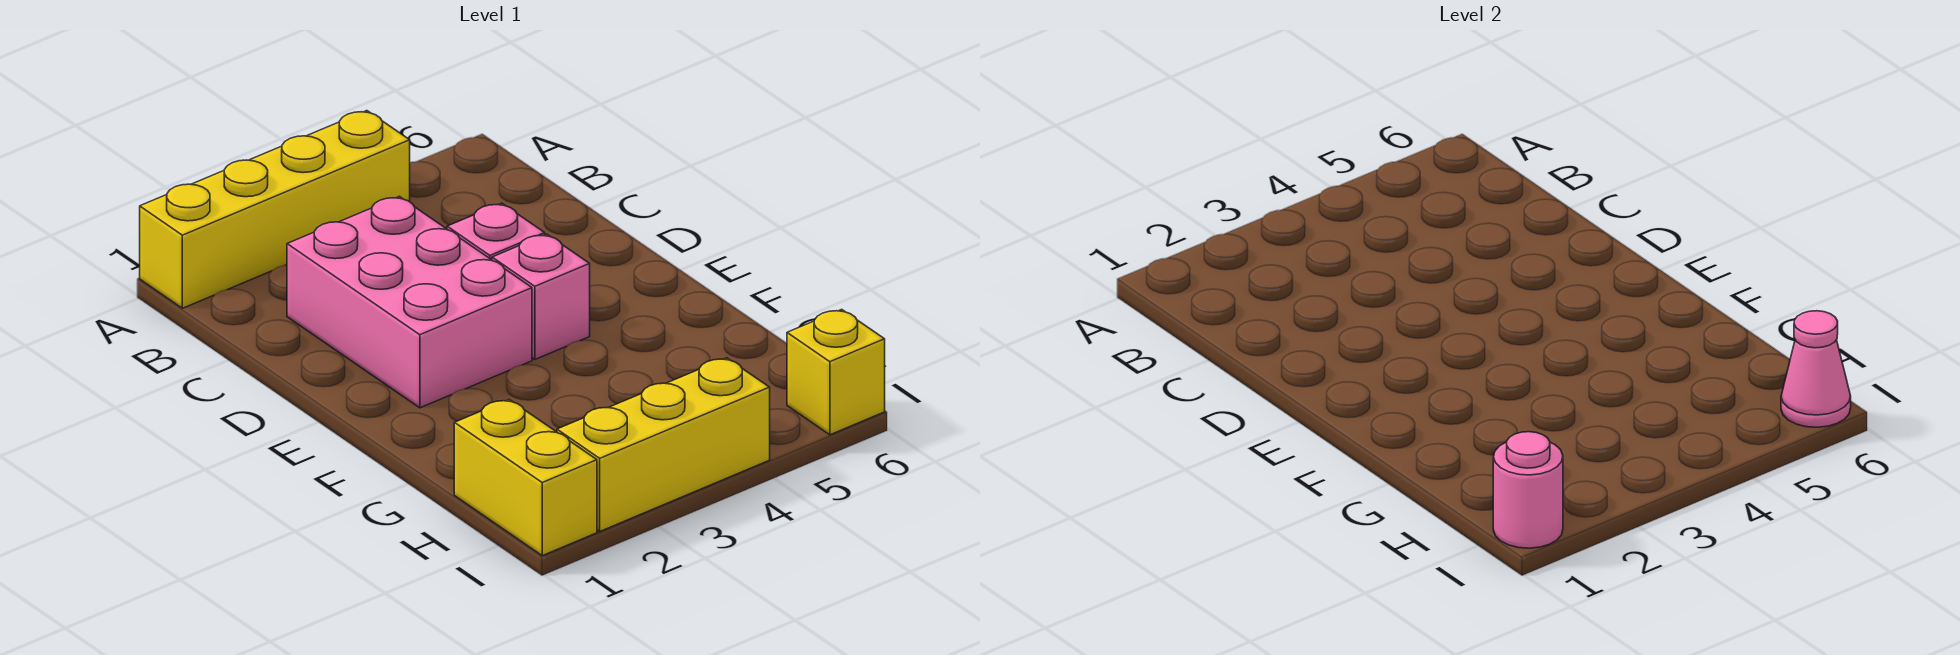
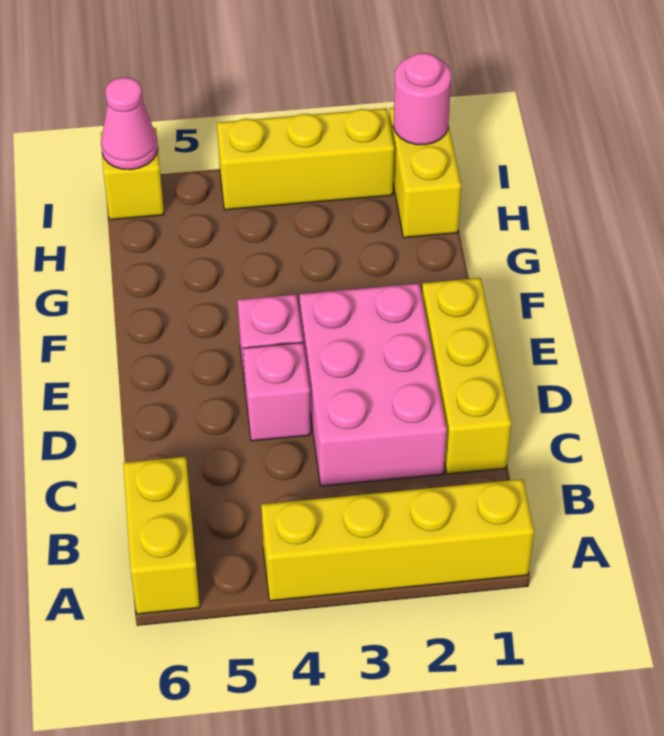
none -> yellow 1x2 brick [123,457,200,614]
none -> yellow 1x3 brick [422,278,511,474]

